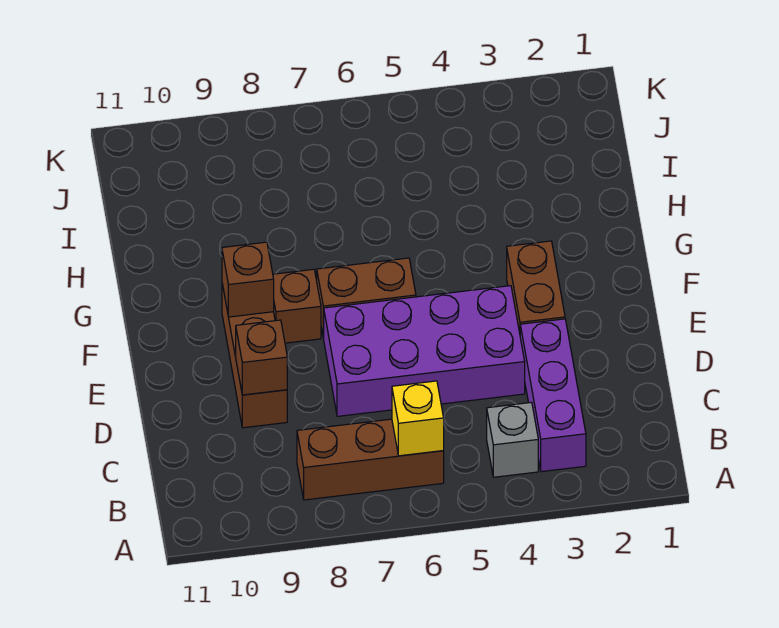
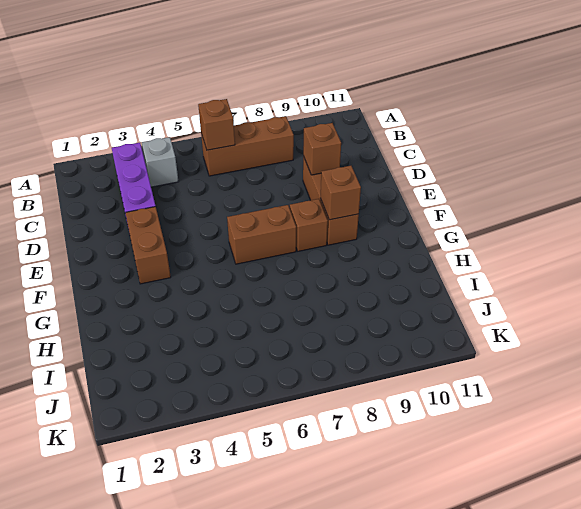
yellow 1x1 brick [392,381,444,456] -> brown 1x1 brick [198,99,235,150]
purple 2x4 brick [324,286,525,416] -> none

